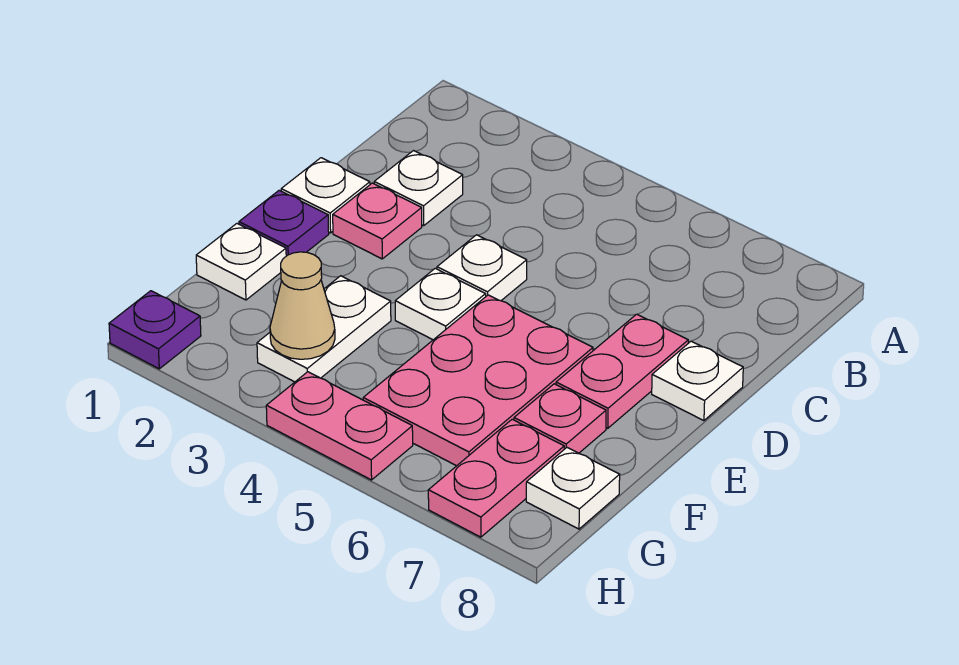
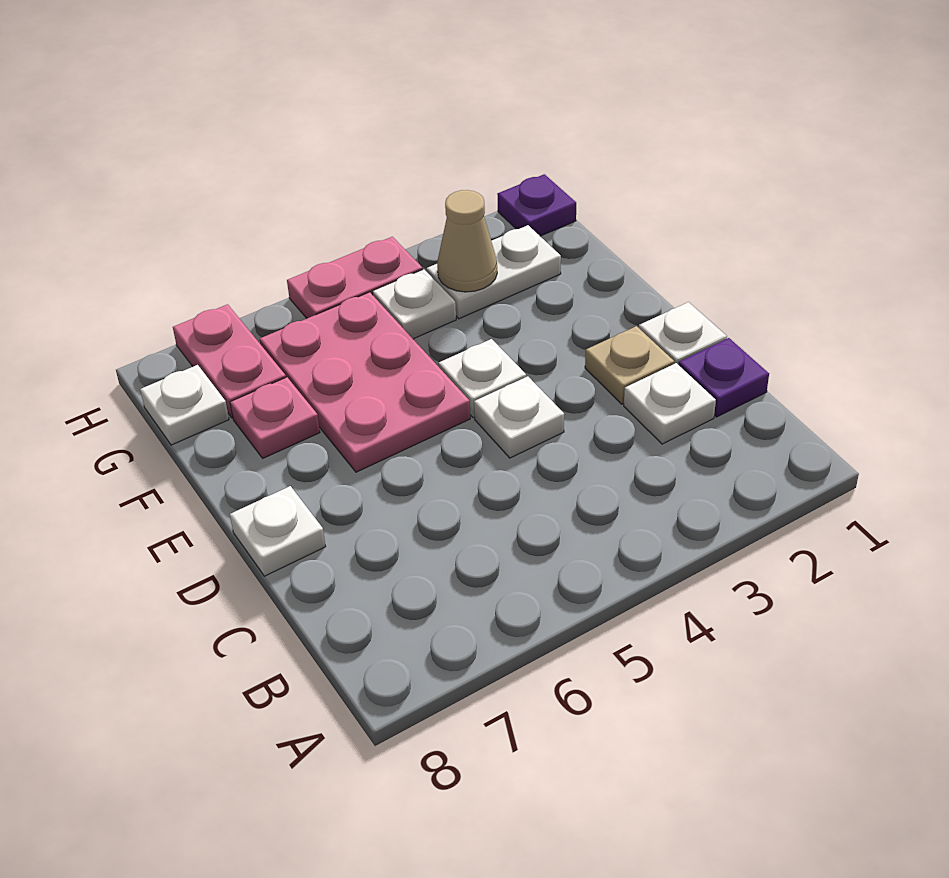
pink 1x1 plate [333,183,422,259] -> tan 1x1 plate [585,326,674,404]
pink 1x2 plate [556,314,688,428] -> none
purple 1x1 plate [239,190,329,256] -> purple 1x1 plate moved to [679,338,769,417]
white 1x1 plate [196,224,286,300] -> white 1x1 plate moved to [372,269,456,339]
white 1x2 plate [257,276,391,382] -> white 1x2 plate turned to [427,225,561,319]

